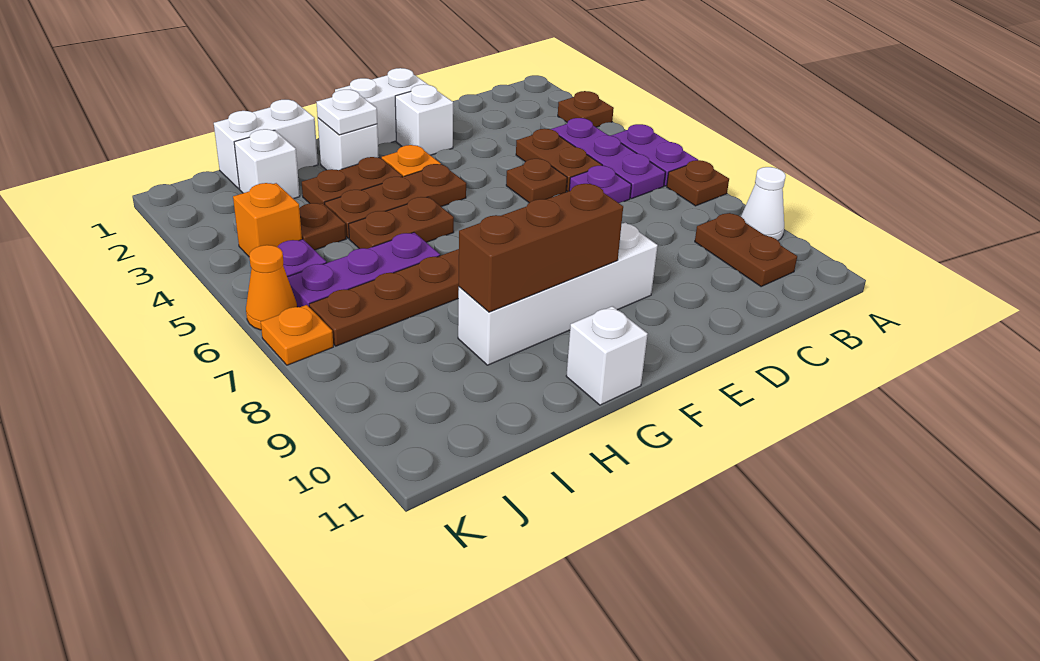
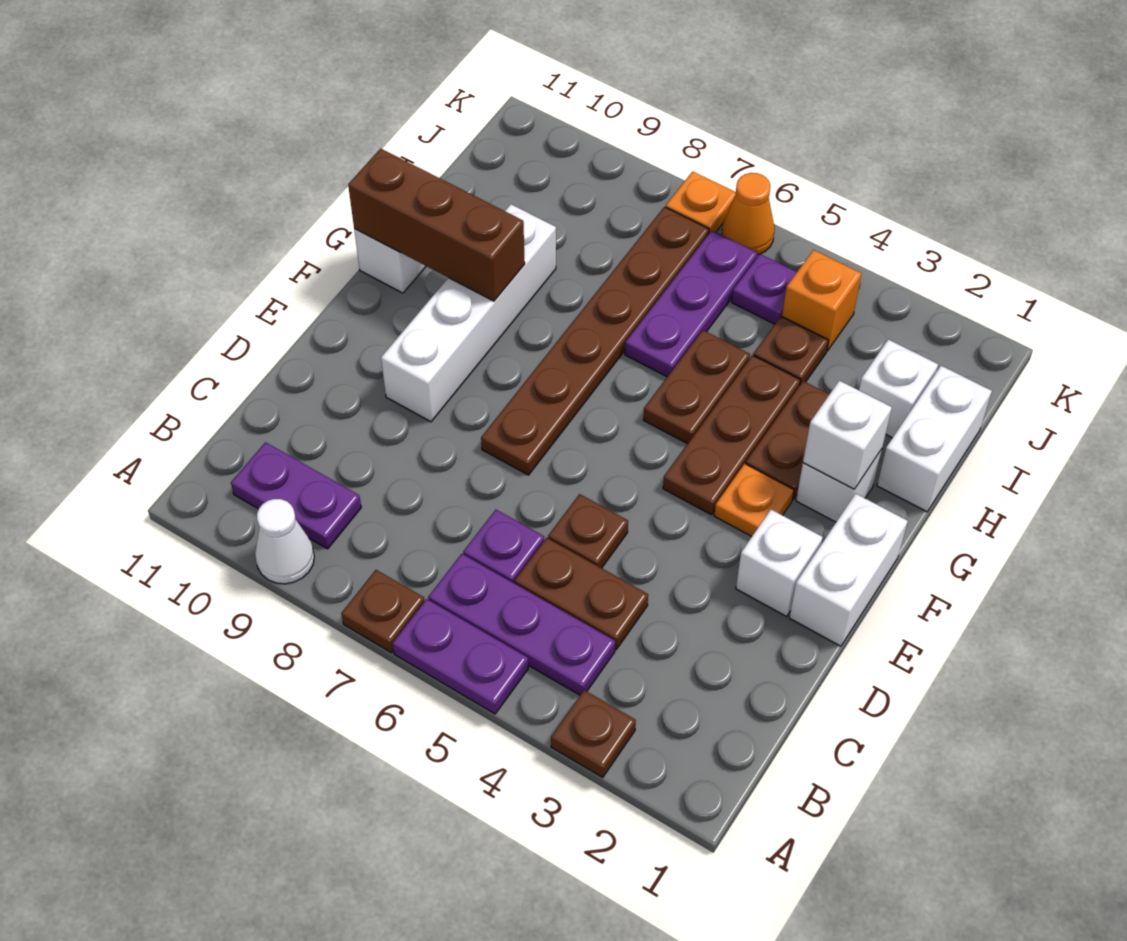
brown 1x2 plate [695,213,797,287] -> purple 1x2 plate [231,442,361,549]
brown 1x3 brick [459,184,623,312] -> brown 1x3 brick turned to [348,149,525,301]
white 1x1 plate [317,90,377,135] -> white 1x1 brick [803,381,892,489]

